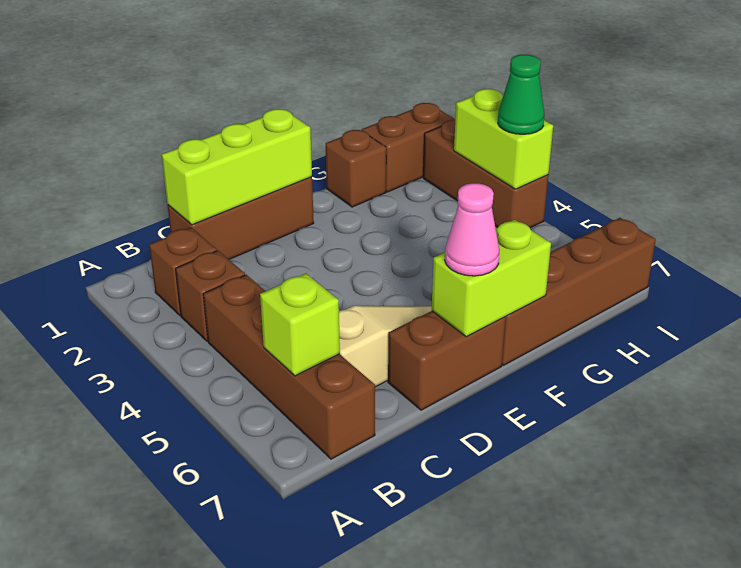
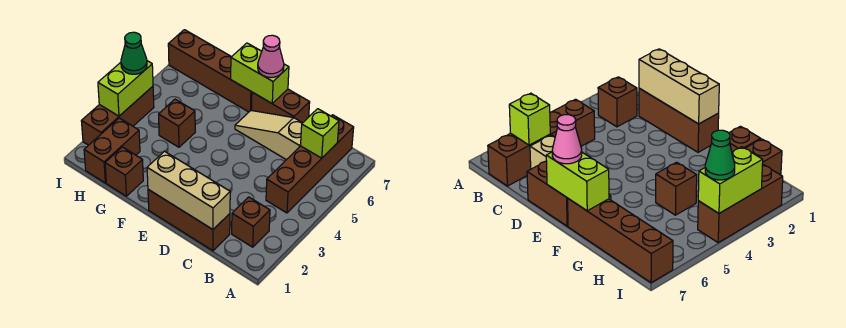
brown 1x1 brick [176,251,245,341] -> brown 1x1 brick moved to [159,99,195,147]
lime 1x3 brick [162,109,312,225] -> tan 1x3 brick [147,151,230,229]
brown 1x2 brick [362,103,455,192] -> brown 1x2 brick turned to [84,118,140,183]

